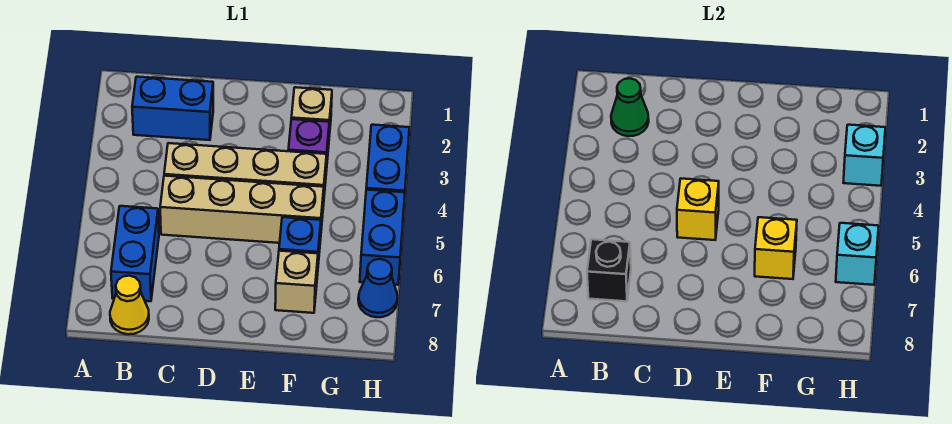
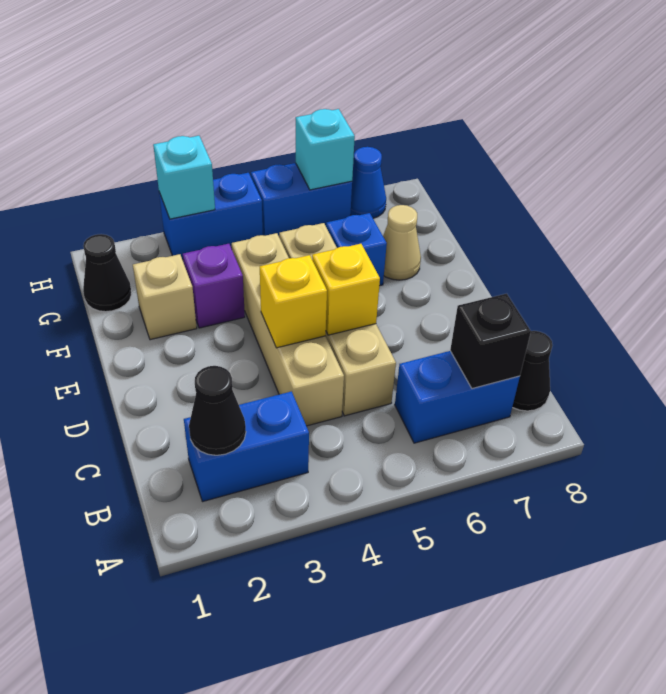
blue 1x2 brick [132,77,213,140] -> blue 1x2 brick turned to [184,391,309,502]
green 1x1 cone [611,78,649,136] -> black 1x1 cone [189,366,246,455]
yellow 1x1 cone [110,276,149,334] -> black 1x1 cone [512,331,553,411]
yellow 1x1 brick [755,217,797,279] -> yellow 1x1 brick moved to [260,255,327,348]
tan 1x1 brick [275,251,318,313] -> tan 1x1 cone [383,205,421,280]
none -> black 1x1 cone [83,234,132,312]

